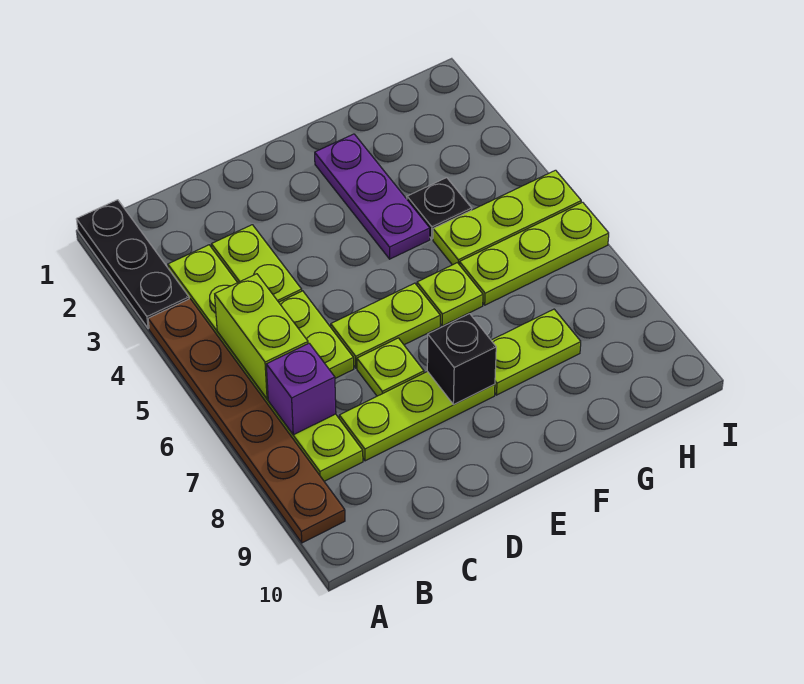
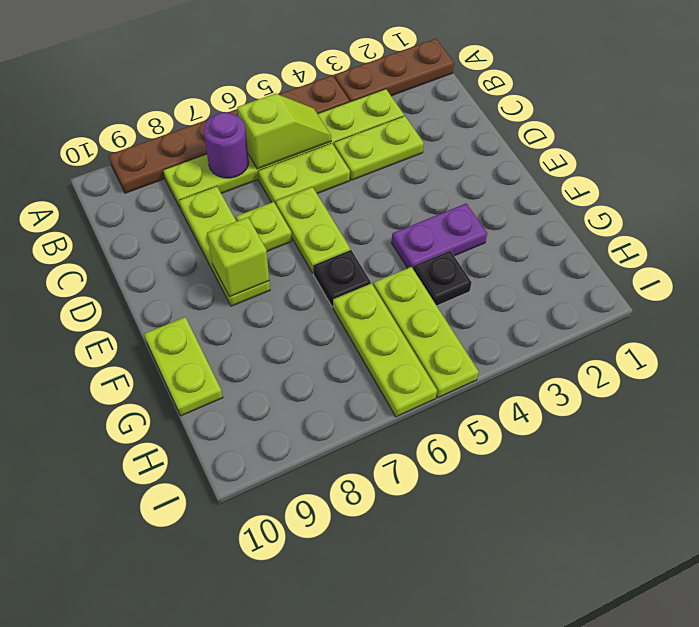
black 1x3 plate [76,200,189,329] -> brown 1x3 plate [334,39,454,102]
lime 1x2 brick [215,274,308,399] -> lime 1x2 slope [237,93,331,169]
purple 1x1 brick [266,343,336,435] -> purple 1x1 round brick [203,112,249,178]
black 1x1 brick [427,314,496,405] -> lime 1x1 brick [207,217,269,297]
purple 1x3 plate [315,134,430,259] -> purple 1x2 plate [391,204,487,268]
lime 1x1 plate [417,263,483,326] -> black 1x1 plate [313,250,371,307]
lime 1x2 plate [491,309,581,395] -> lime 1x2 plate moved to [144,317,223,416]

